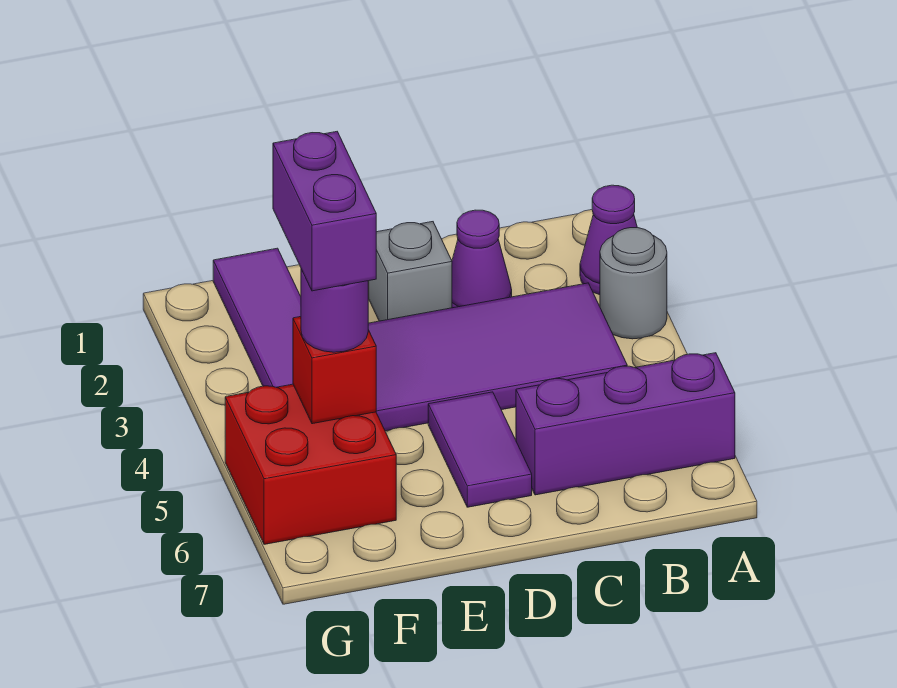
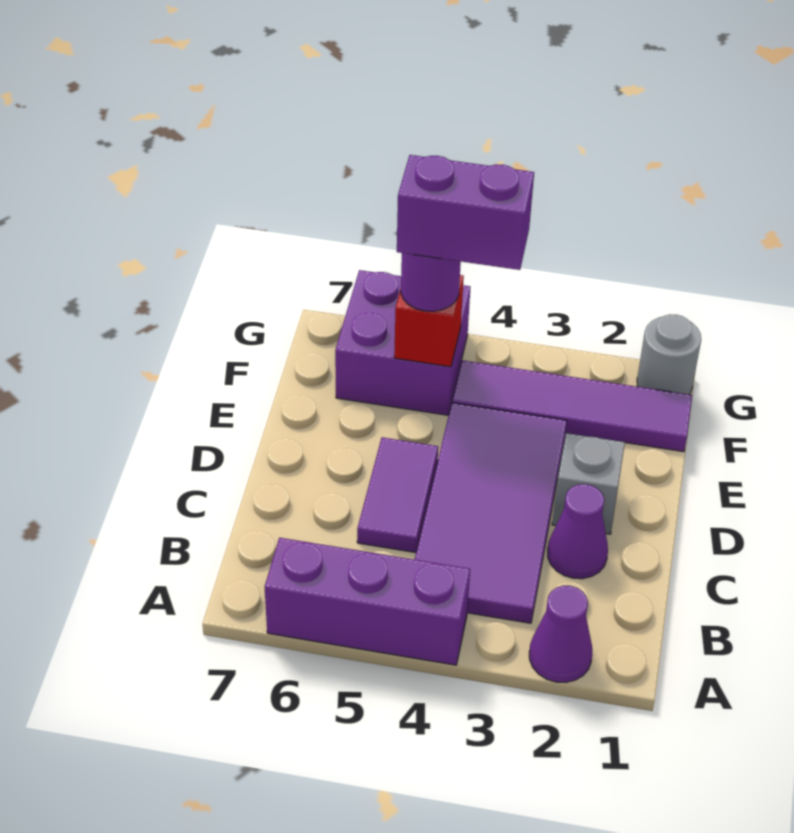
grey 1x1 round brick [600,228,667,339] -> grey 1x1 round brick moved to [637,314,701,395]
purple 1x3 brick [516,353,735,495] -> purple 1x3 brick turned to [265,538,470,665]
purple 1x2 tile [428,392,532,507] -> purple 1x2 tile turned to [357,437,438,553]
red 2x2 brick [225,384,396,544] -> purple 2x2 brick [335,270,470,415]

